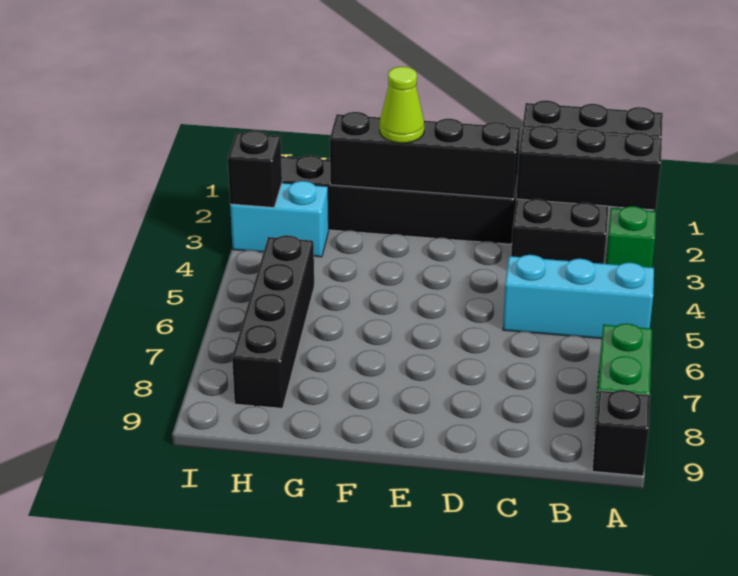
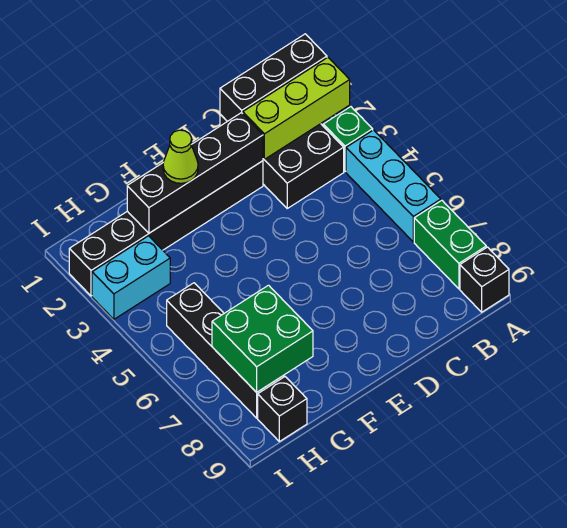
black 1x3 brick [516,125,662,210] -> lime 1x3 brick [243,58,350,159]
cyan 1x3 brick [503,255,654,339] -> cyan 1x3 brick turned to [346,130,441,242]
none -> green 2x2 brick [212,285,313,392]
black 1x1 brick [228,130,282,207] -> black 1x1 brick moved to [258,377,307,441]

